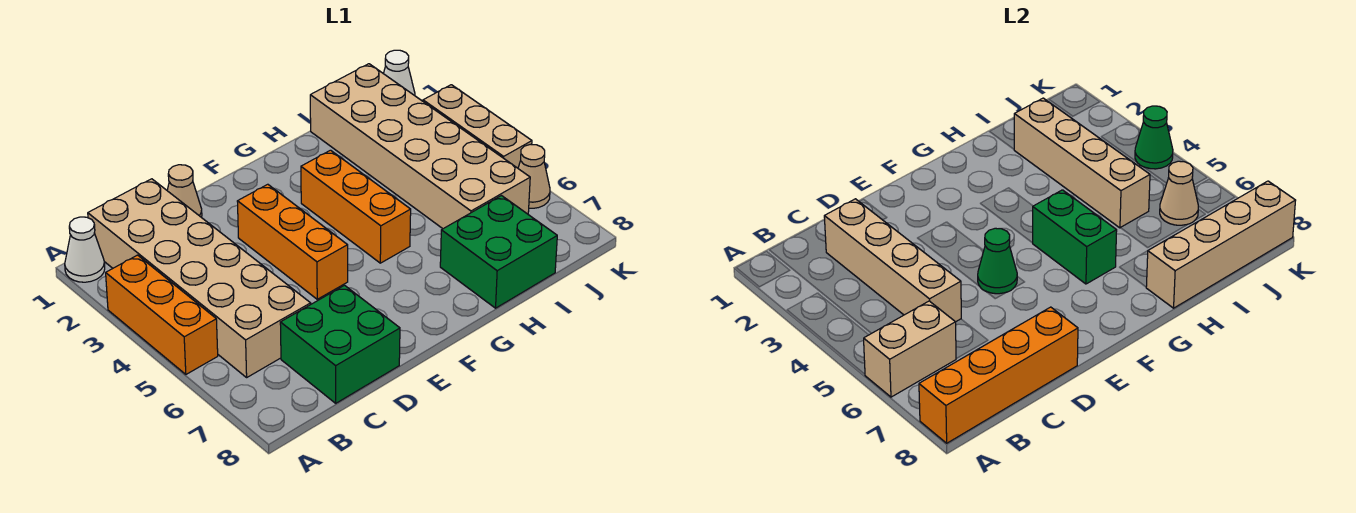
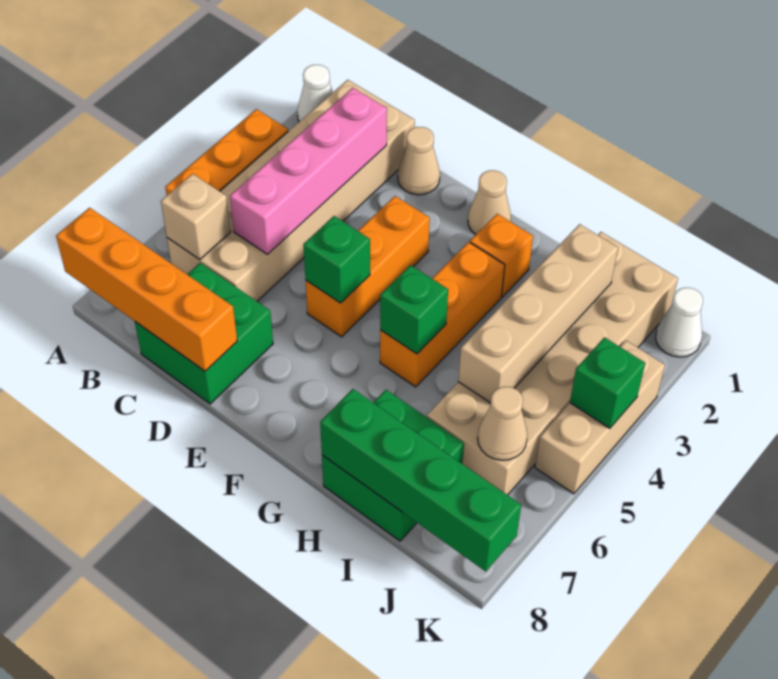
tan 1x2 brick [864,301,956,397] -> tan 1x1 brick [161,174,231,260]
tan 1x4 brick [824,199,961,322] -> pink 1x4 brick [230,88,387,254]
green 1x1 cone [978,228,1017,294] -> green 1x1 brick [303,216,370,303]
none -> orange 1x1 brick [470,214,533,297]
green 1x2 brick [1033,190,1117,284] -> green 1x1 brick [380,265,448,354]
tan 1x4 brick [1146,181,1296,308] -> green 1x4 brick [320,389,521,572]
green 1x1 cone [1135,106,1173,169] -> green 1x1 brick [570,337,645,428]
tan 1x1 cone [518,144,550,208] -> tan 1x1 cone moved to [468,170,511,234]

